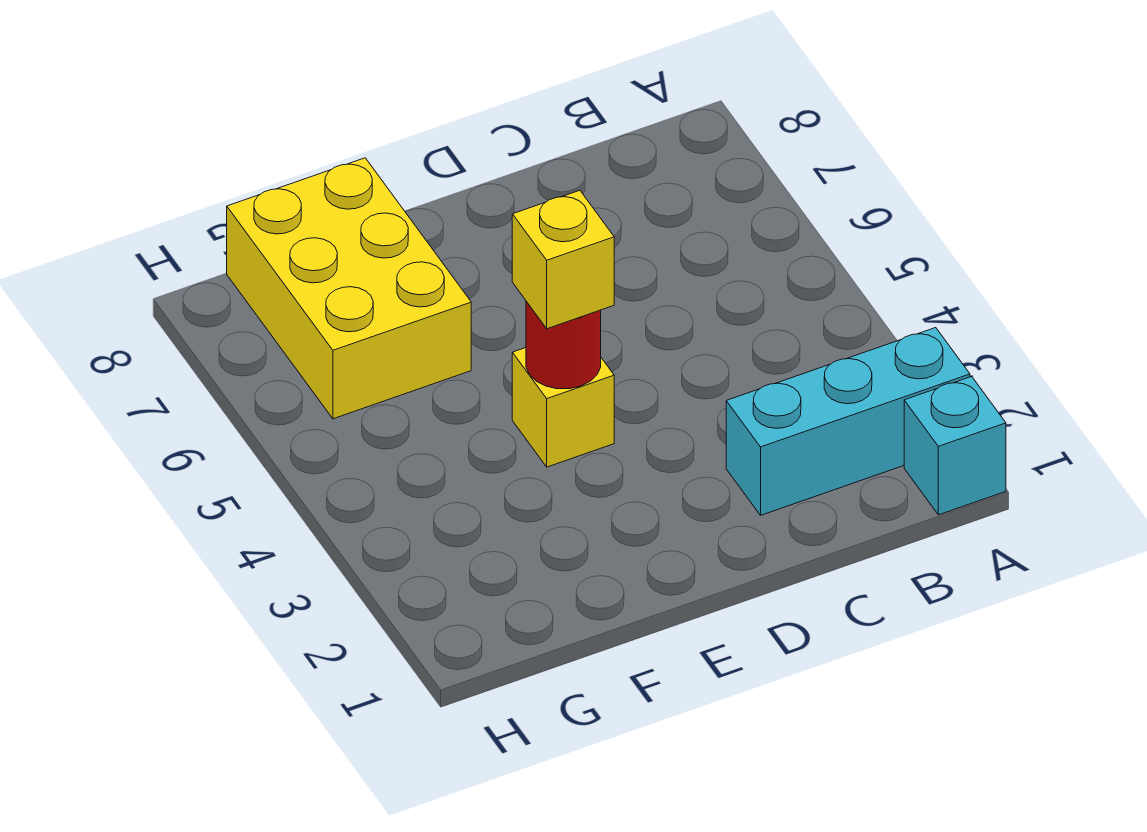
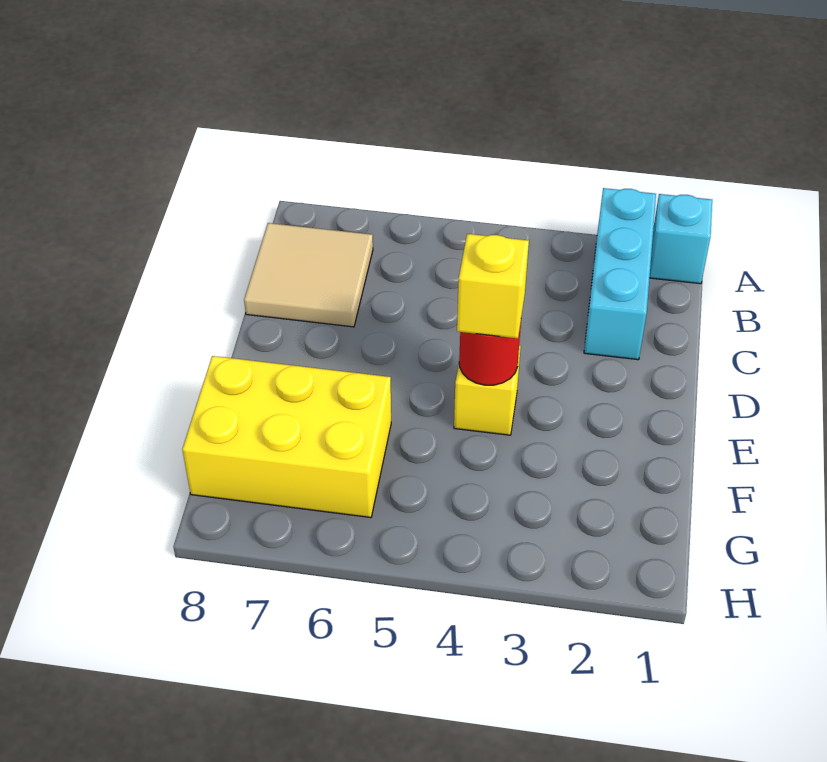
none -> tan 2x2 tile [244,223,373,327]

